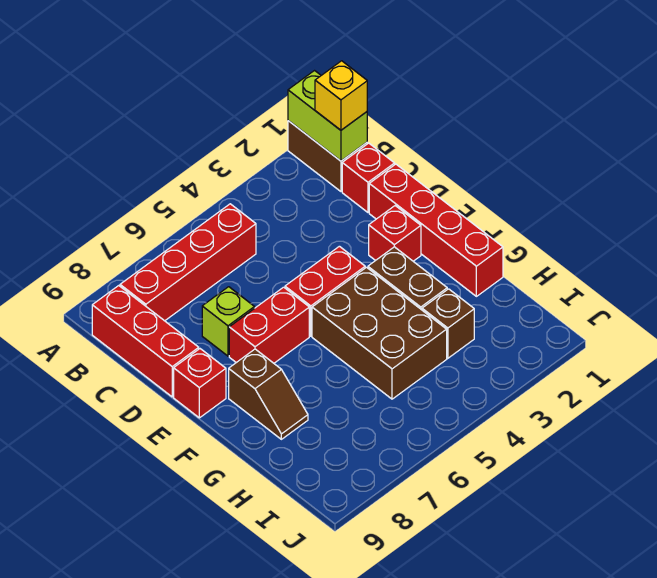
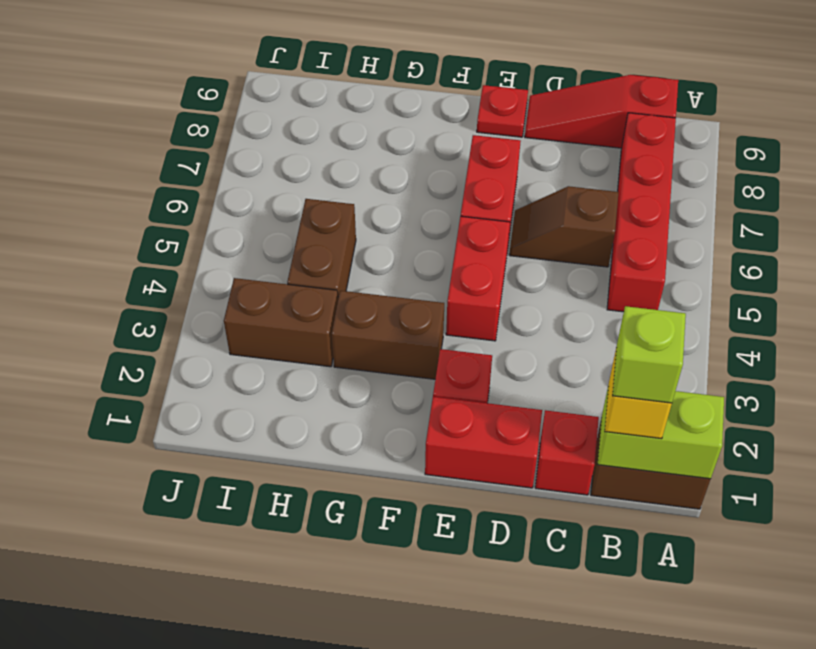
red 1x3 brick [92,286,199,397] -> red 1x3 slope [525,75,678,148]
red 1x4 brick [369,164,503,296] -> red 1x2 brick [425,397,542,488]
lime 1x1 brick [202,287,255,356] -> lime 1x1 brick moved to [612,306,686,403]
red 1x1 brick [174,349,226,418] -> red 1x1 plate [477,85,528,137]
brown 2x3 brick [312,267,447,399] -> brown 1x2 brick [287,199,356,298]
brown 1x2 slope [229,349,308,439] -> brown 1x2 slope moved to [509,186,619,267]
brown 1x1 brick [422,289,474,358] -> brown 1x2 brick [224,278,338,367]

